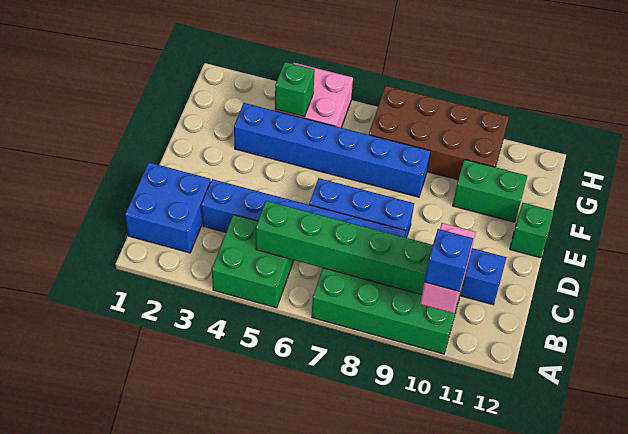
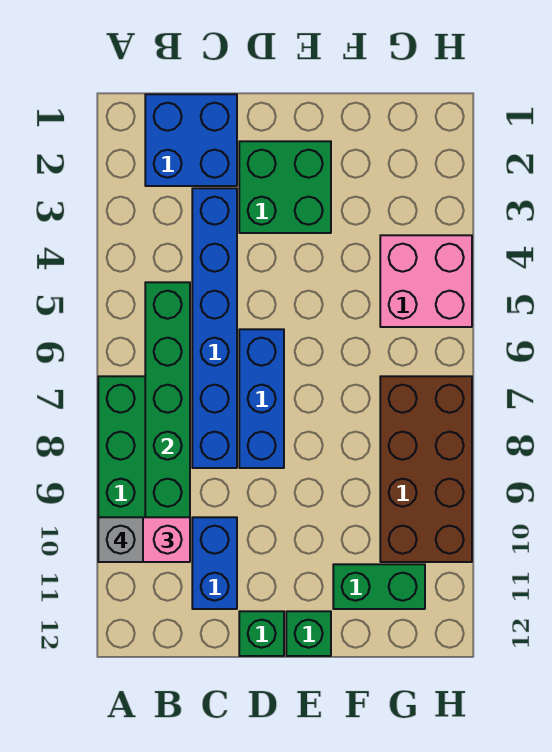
green 2x2 brick [212,215,294,308] -> green 2x2 brick moved to [239,141,331,233]
blue 1x1 brick [424,229,473,291] -> grey 1x1 brick [98,517,143,562]
blue 1x6 brick [234,103,430,197] -> none
green 1x2 brick [453,159,527,222] -> green 1x2 brick turned to [333,564,425,609]
green 1x1 brick [275,62,315,117] -> green 1x1 brick moved to [239,611,284,656]

